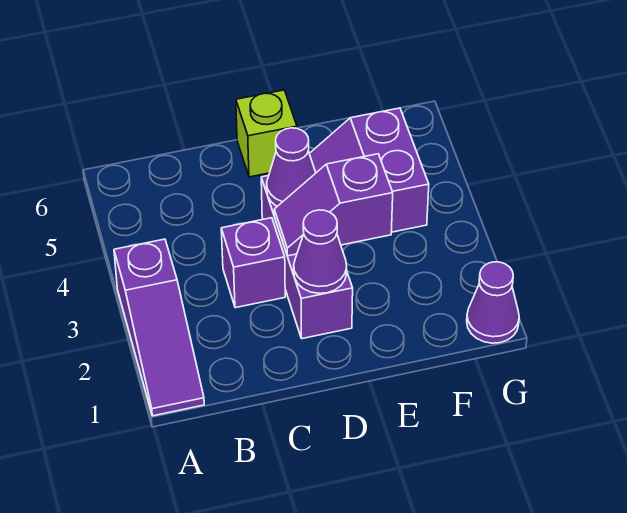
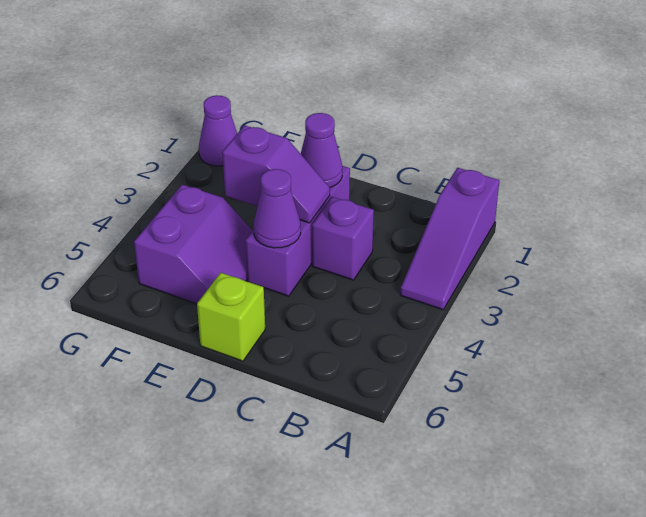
purple 1x3 slope [114,239,204,416] -> purple 1x3 slope turned to [400,168,499,310]

